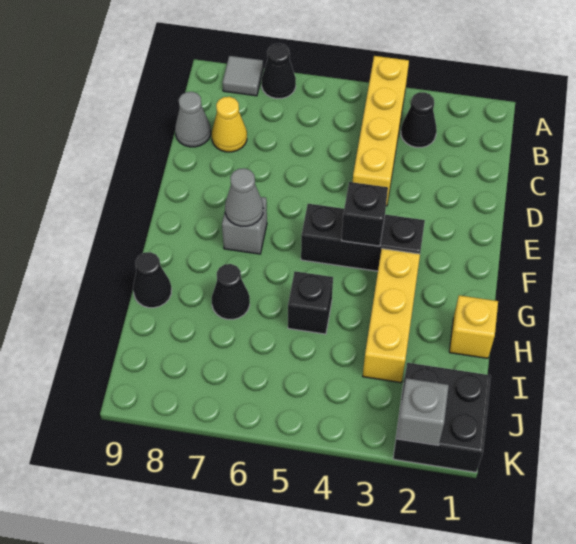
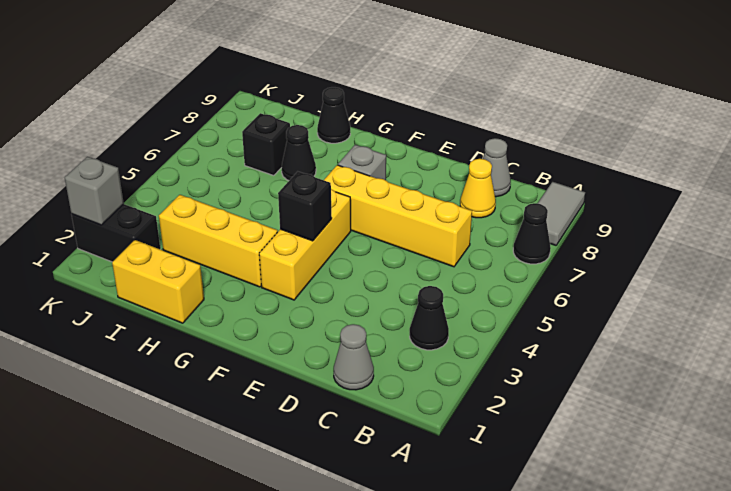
yellow 1x4 brick [353,56,409,206] -> yellow 1x4 brick moved to [324,165,472,267]
grey 1x1 tile [223,56,263,96] -> grey 1x2 tile [537,182,585,245]
black 1x3 brick [301,204,425,271] -> yellow 1x3 brick [259,189,351,300]
grey 1x1 cone [225,168,263,226] -> grey 1x1 cone moved to [334,324,374,390]
yellow 1x1 brick [449,295,498,358] -> yellow 1x2 brick [112,240,204,323]
black 1x1 brick [288,271,333,334] -> black 1x1 brick moved to [242,113,290,176]
black 2x2 brick [393,363,491,472] -> black 1x2 brick [71,204,160,262]

